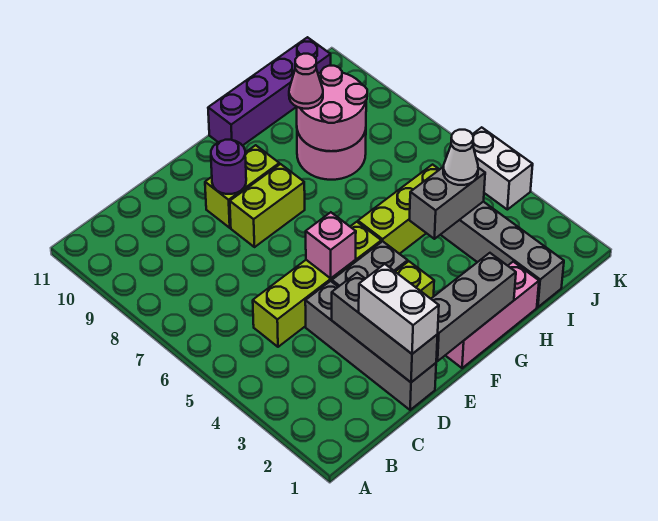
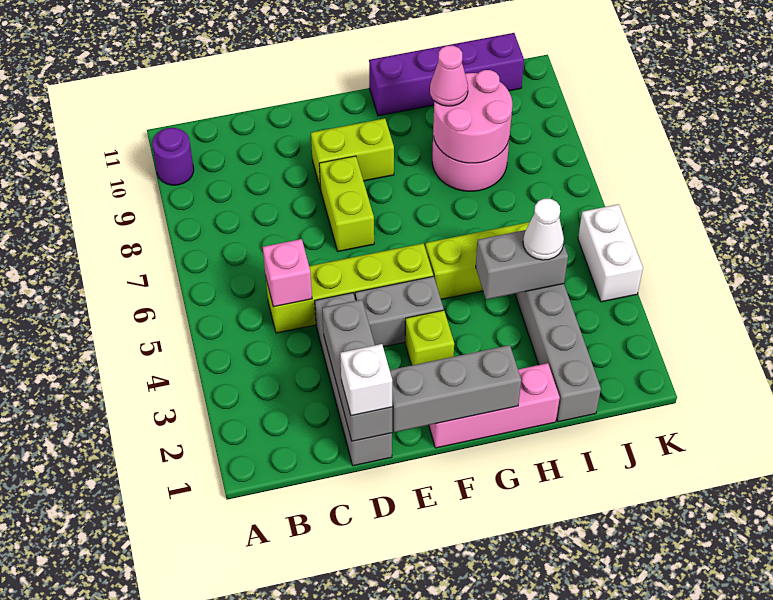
white 1x2 brick [359,264,439,354] -> white 1x1 brick [340,344,392,416]
pink 1x1 brick [306,212,356,279] -> pink 1x1 brick moved to [263,239,312,307]
lime 1x2 brick [230,164,305,247] -> lime 1x2 brick turned to [319,156,374,252]
purple 1x1 round brick [211,140,246,194] -> purple 1x1 round brick moved to [152,128,194,185]

